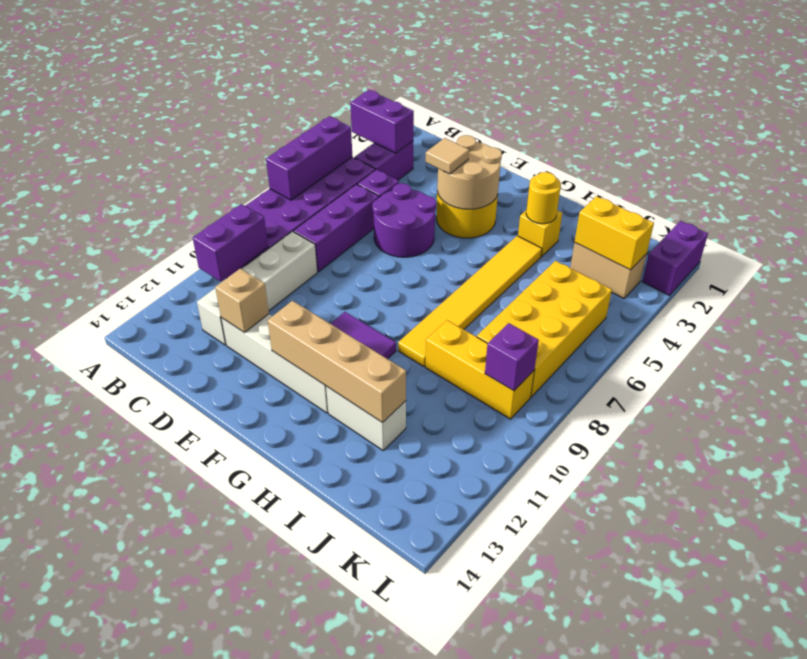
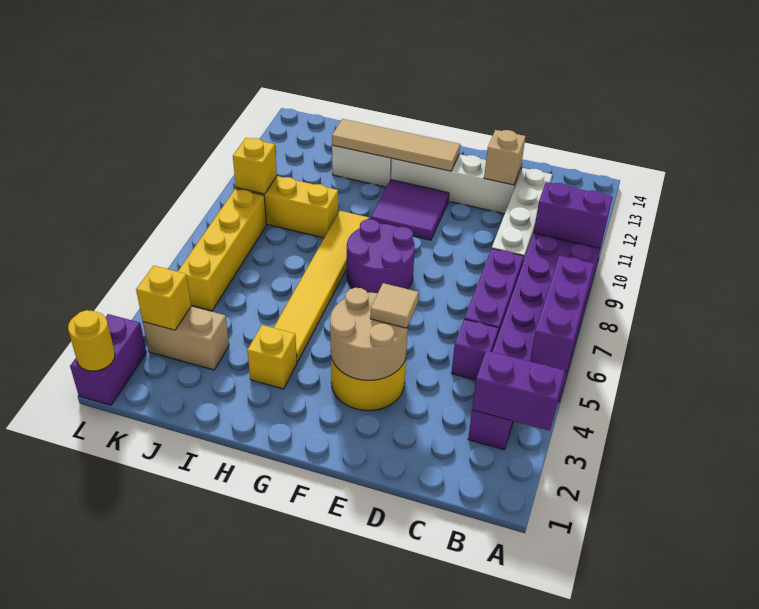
purple 1x2 brick [193,204,268,282] -> purple 1x2 brick turned to [534,182,613,248]
purple 2x2 round brick [372,183,436,257] -> purple 2x2 round brick moved to [347,219,415,293]
tan 1x4 brick [268,301,406,423] -> tan 1x4 tile [332,119,460,171]
yellow 1x1 round brick [526,172,561,224] -> yellow 1x1 round brick moved to [68,310,115,371]
yellow 1x2 brick [575,196,654,270] -> yellow 1x1 brick [136,266,191,330]
yellow 2x4 brick [477,261,612,397] -> yellow 1x4 brick [178,189,266,311]
purple 1x1 brick [485,323,539,391] -> yellow 1x1 brick [233,138,277,194]

